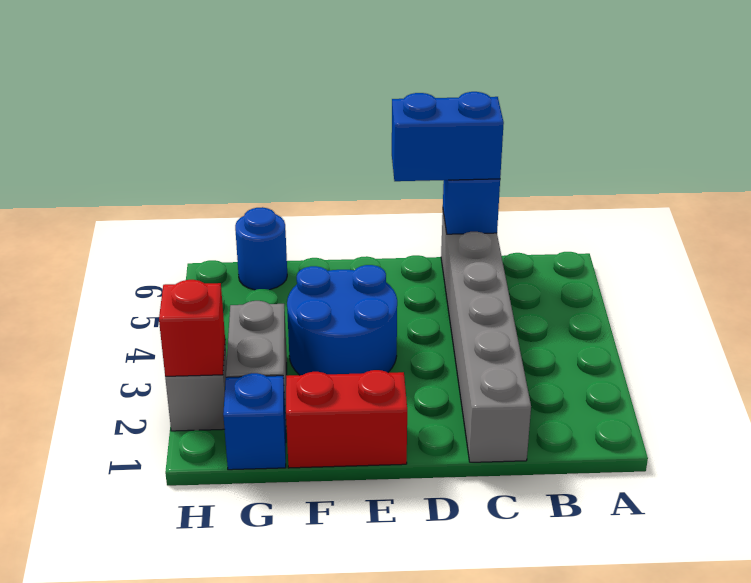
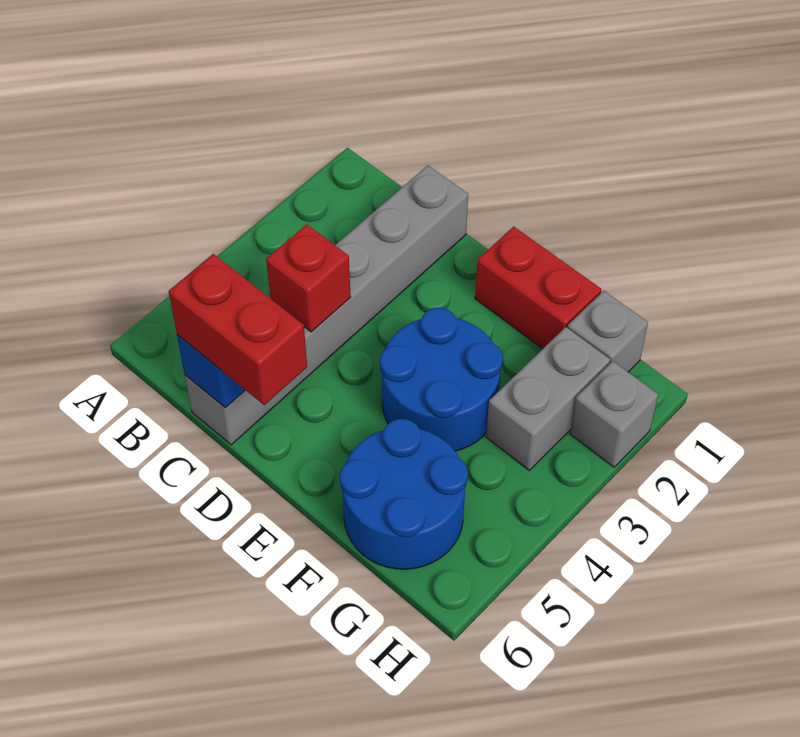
blue 1x2 brick [392,92,504,181] -> red 1x2 brick [169,254,307,405]
blue 1x1 brick [223,373,286,470] -> grey 1x1 brick [567,291,648,372]
blue 1x1 round brick [235,207,287,290] -> blue 2x2 round brick [340,419,468,569]
red 1x1 brick [159,280,225,376] -> red 1x1 brick moved to [266,224,351,332]

